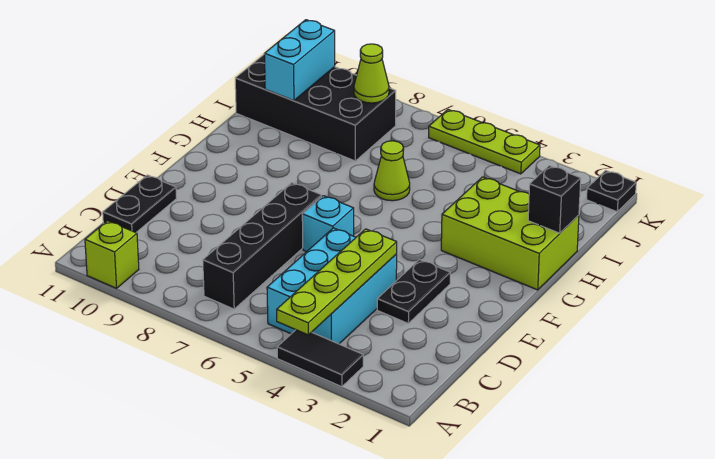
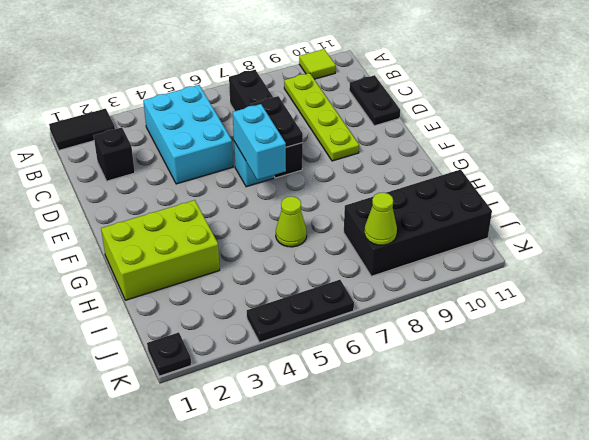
black 1x2 tile [277,330,363,387] -> black 1x2 tile moved to [49,109,115,150]
lime 1x4 plate [277,229,397,335] -> lime 1x4 plate moved to [284,73,359,161]
lime 1x1 brick [85,221,139,288] -> lime 1x1 tile [299,49,336,79]
black 1x2 plate [377,260,450,323] -> black 1x2 plate moved to [251,96,303,147]
black 1x1 brick [528,166,581,233] -> black 1x1 brick moved to [94,127,135,181]
cyan 1x2 brick [265,20,335,101] -> cyan 1x2 brick moved to [233,104,286,180]
lime 1x3 plate [429,110,540,174] -> black 1x3 plate [247,280,354,342]

